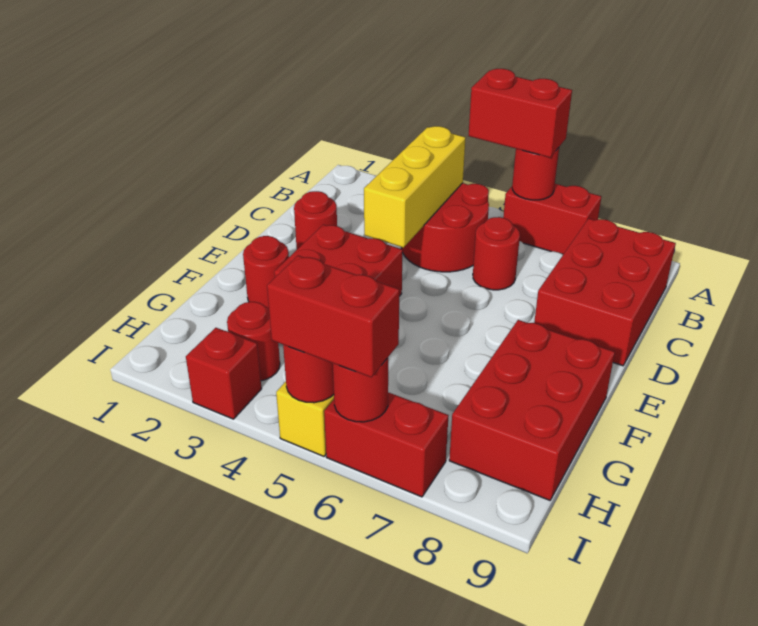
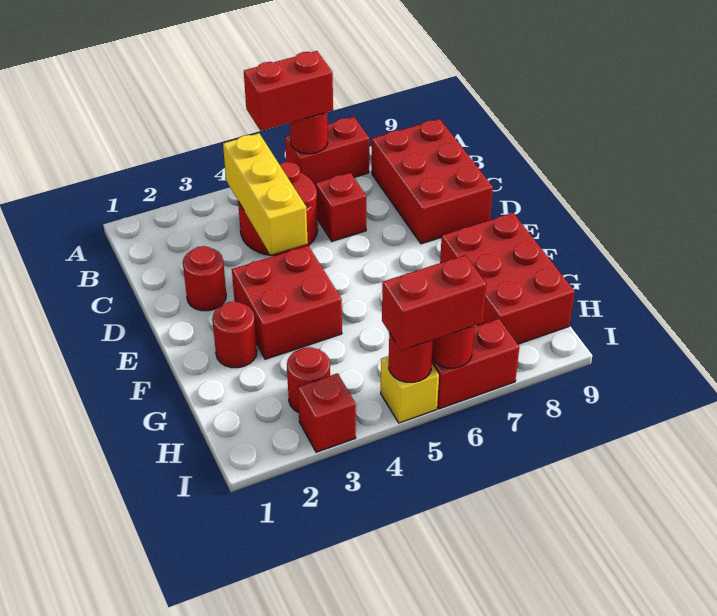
red 1x1 round brick [473,217,520,290] -> red 1x1 brick [316,173,366,241]

